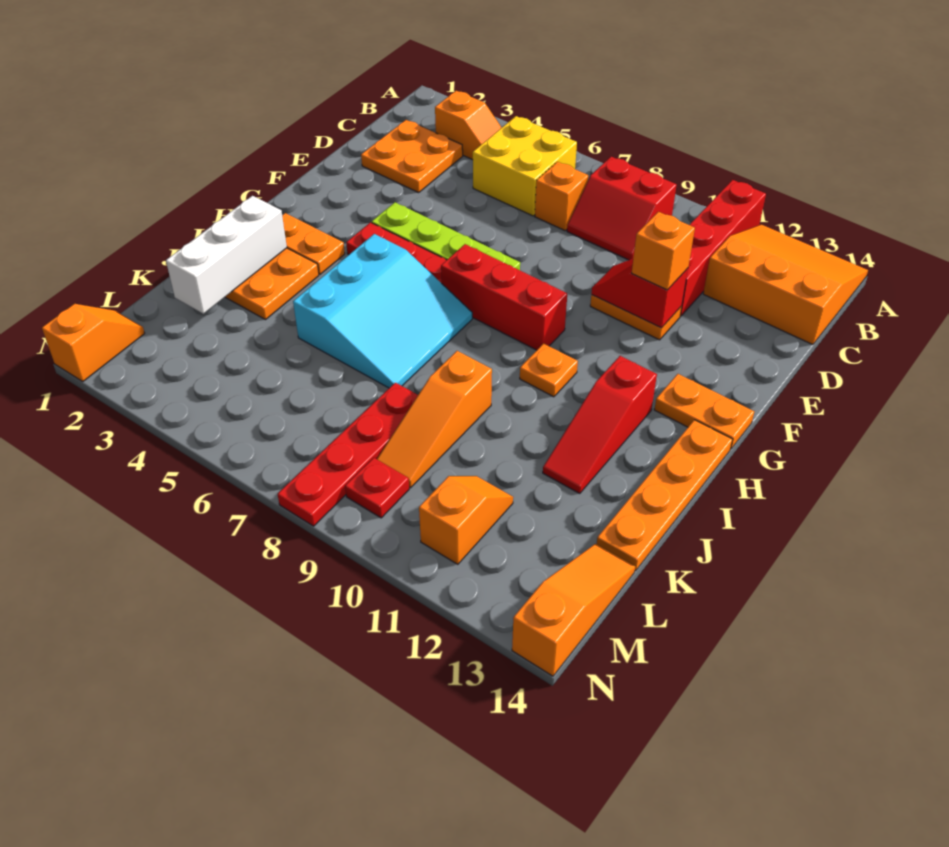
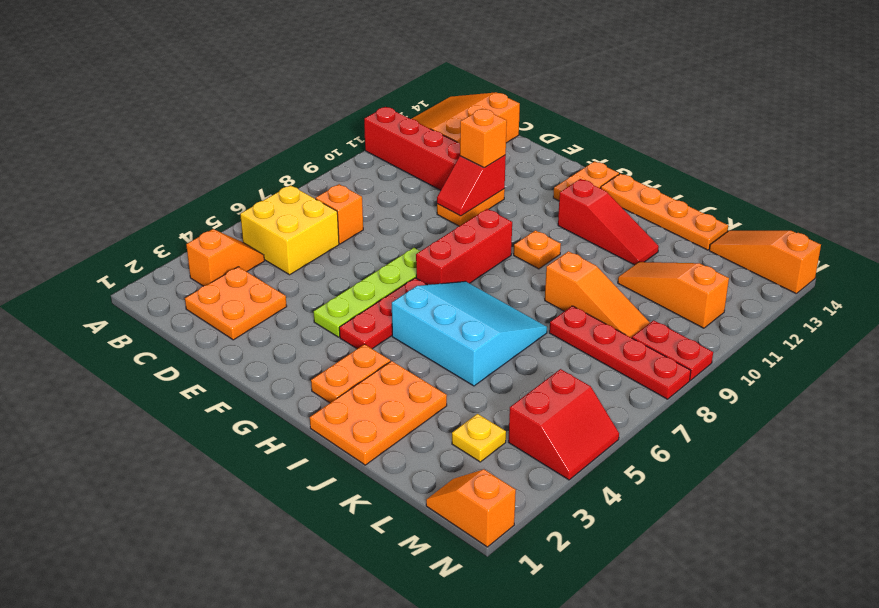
red 2x2 slope [567,157,676,260] -> red 2x2 slope moved to [508,369,619,480]
white 1x3 brick [166,196,287,314] -> none
none -> yellow 1x1 plate [452,414,506,462]
orange 1x2 slope [419,476,513,564] -> orange 1x3 slope [618,262,729,328]
red 1x1 plate [345,458,409,518] -> red 1x2 plate [632,320,713,380]

